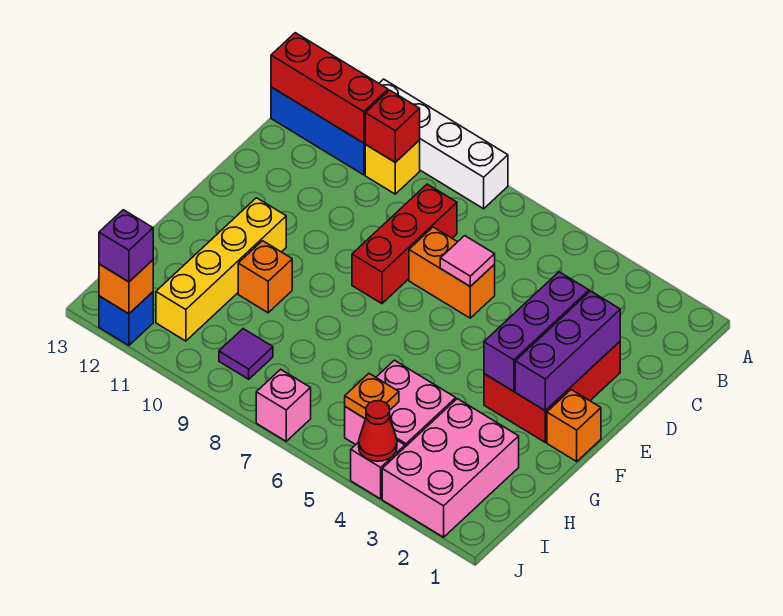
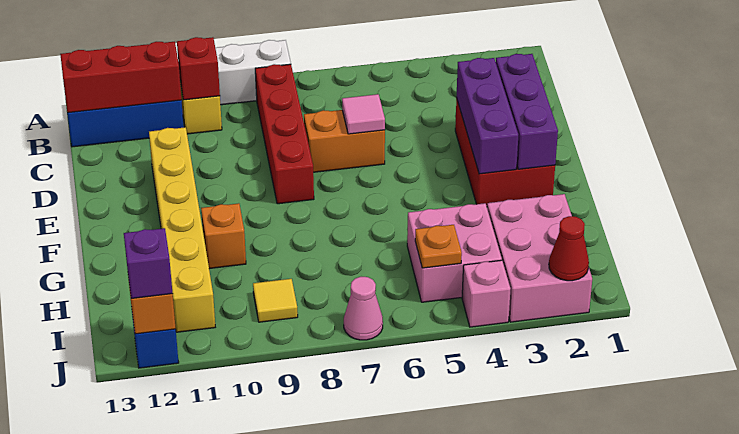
red 1x3 brick [352,184,457,304] -> red 1x4 brick [255,64,314,204]
orange 1x1 brick [547,390,601,461] -> none
yellow 1x4 brick [156,198,286,341] -> yellow 1x6 brick [149,127,215,332]
purple 1x1 tile [219,329,273,379] -> yellow 1x1 tile [253,279,298,322]
red 1x1 cone [359,401,397,461] -> red 1x1 cone moved to [549,216,589,281]
pink 1x1 brick [256,369,311,441] -> pink 1x1 cone [344,277,383,340]

